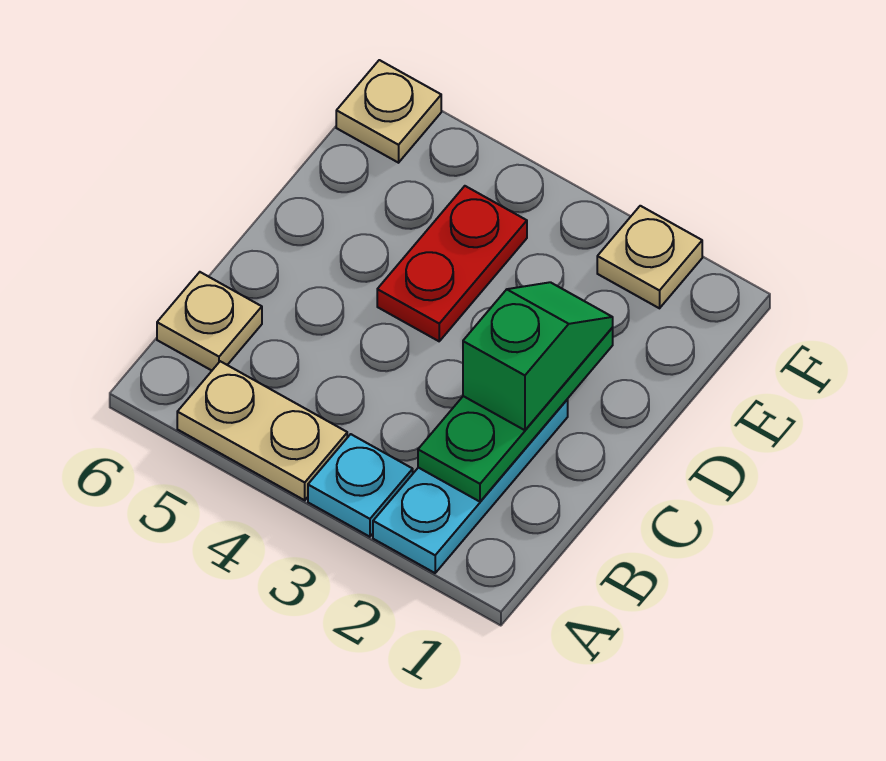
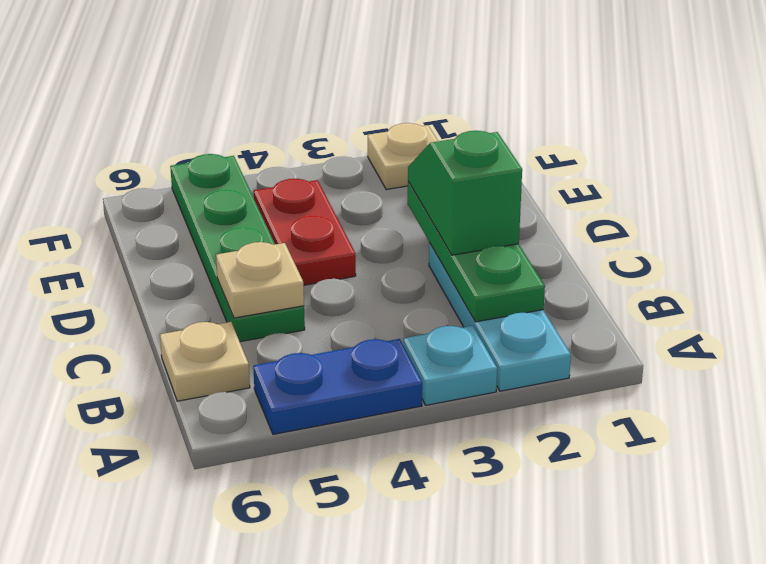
tan 1x2 plate [177,361,347,500] -> blue 1x2 plate [253,339,422,434]
none -> green 1x4 plate [170,154,305,342]
tan 1x1 plate [336,60,441,163] -> tan 1x1 plate moved to [216,242,304,318]

